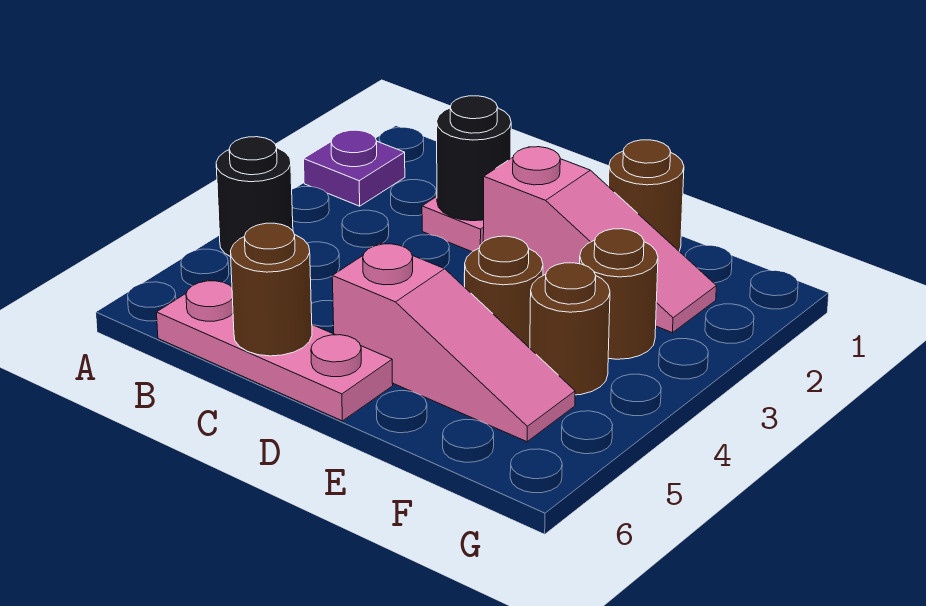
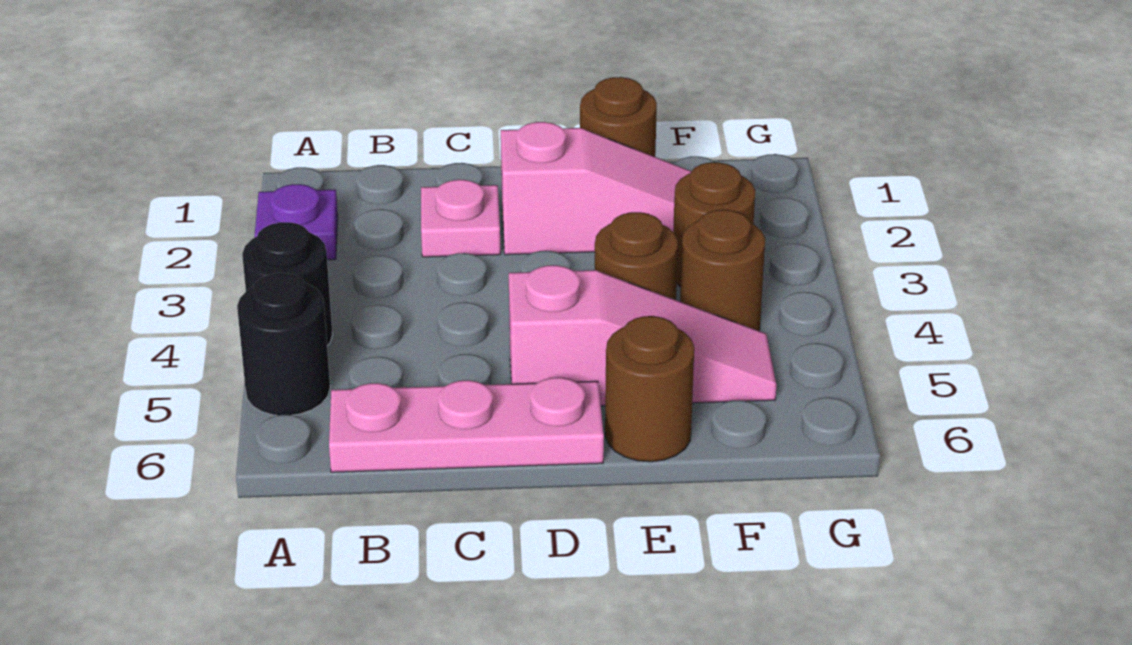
black 1x1 round brick [437,96,511,221] -> black 1x1 round brick moved to [237,273,330,415]
brown 1x1 round brick [231,223,312,356] -> brown 1x1 round brick moved to [605,316,694,462]

